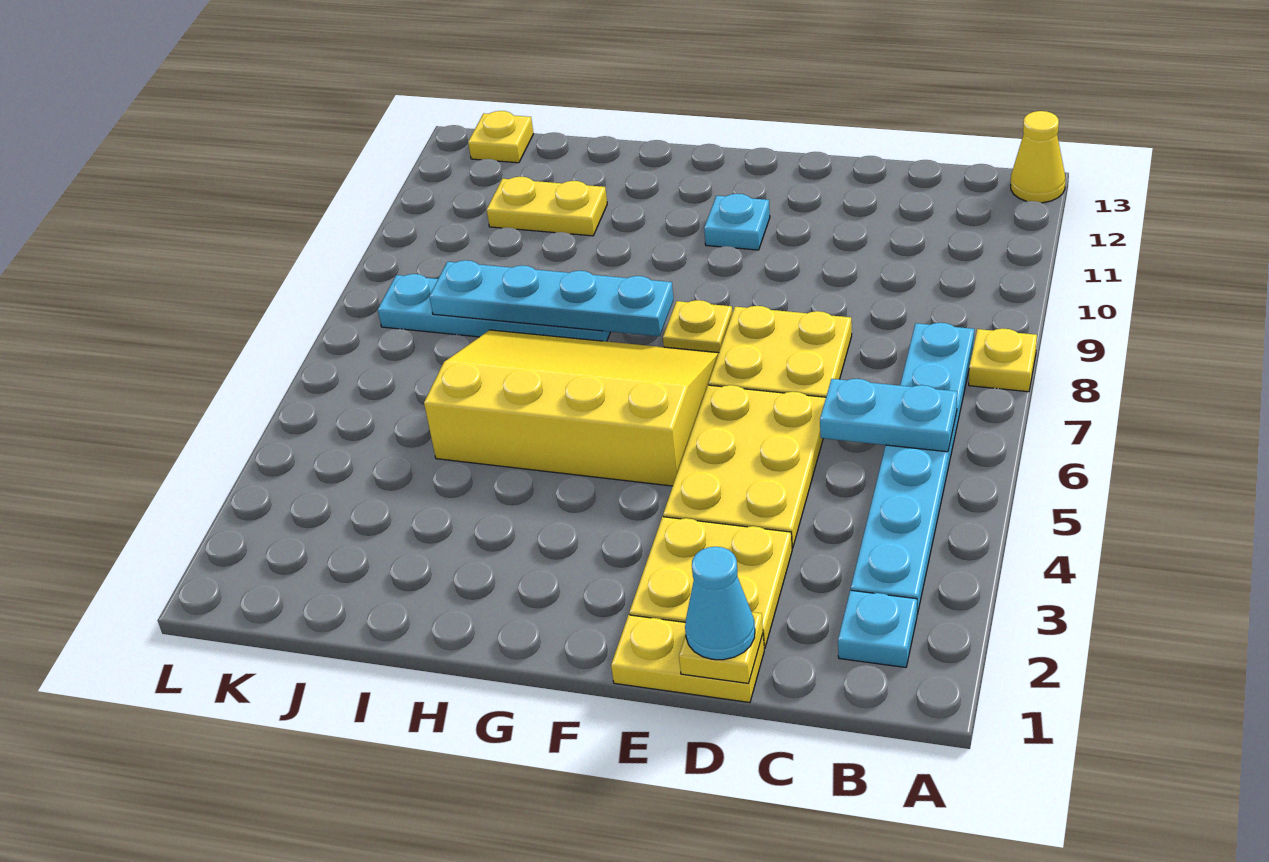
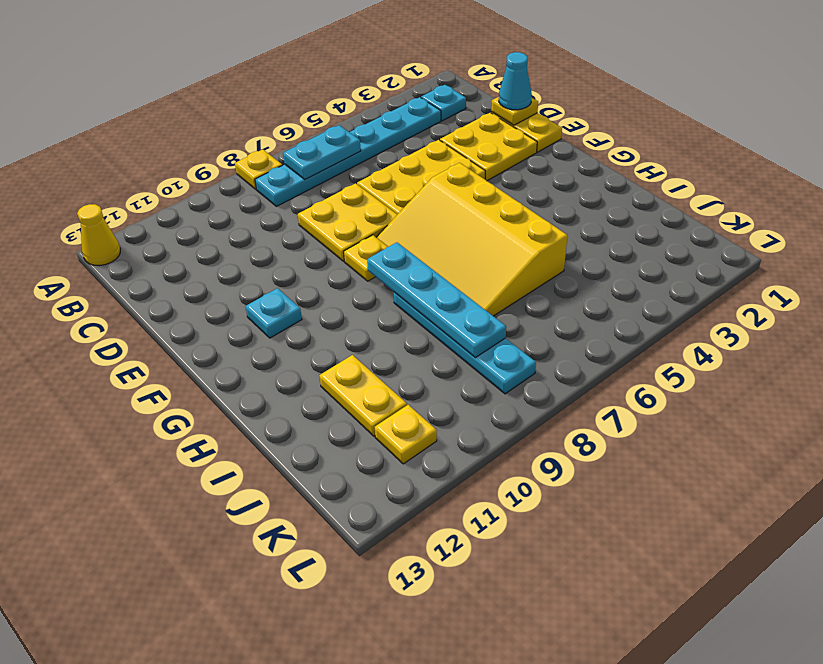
cyan 1x2 plate [820,379,957,452] -> cyan 1x2 plate turned to [283,125,361,179]
yellow 1x1 plate [468,111,534,163] -> yellow 1x1 plate moved to [375,405,437,464]

